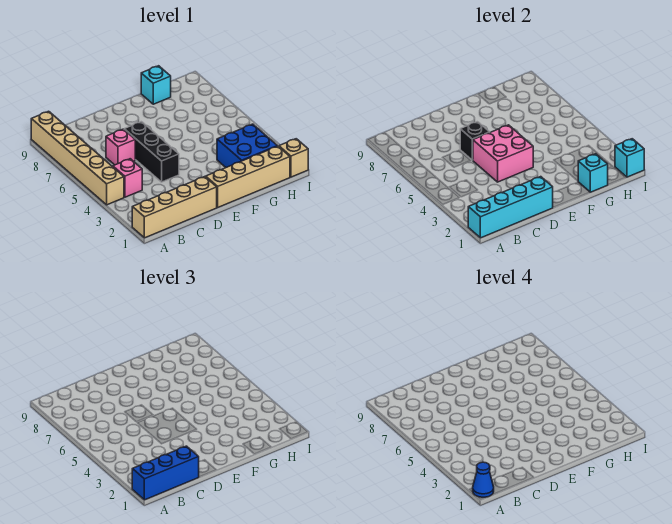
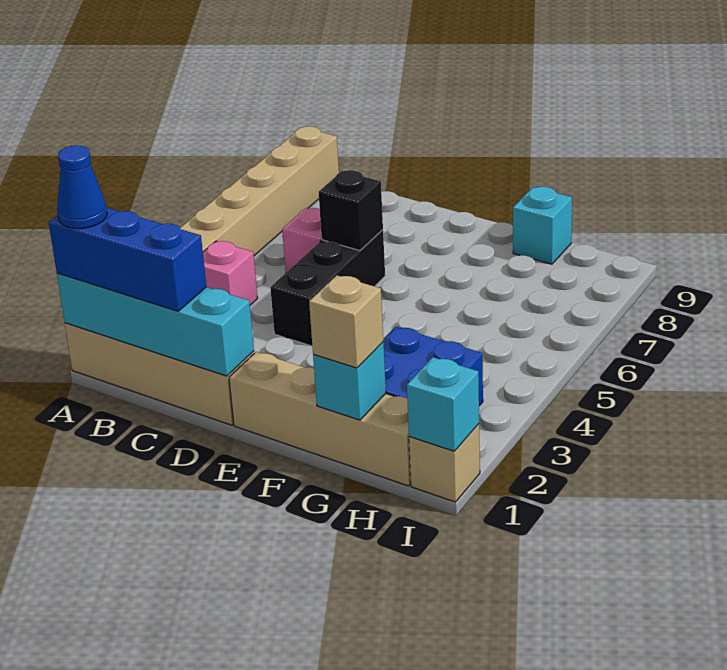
pink 2x2 brick [473,125,533,182] -> none
none -> tan 1x1 brick [309,275,383,368]

